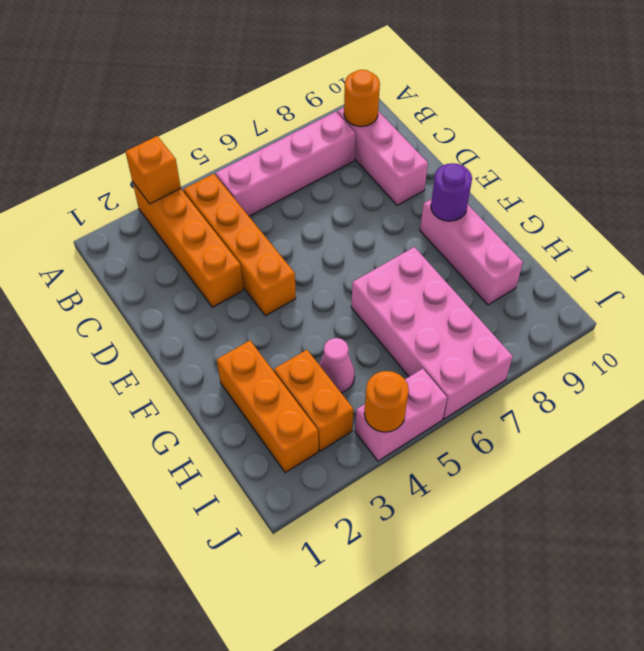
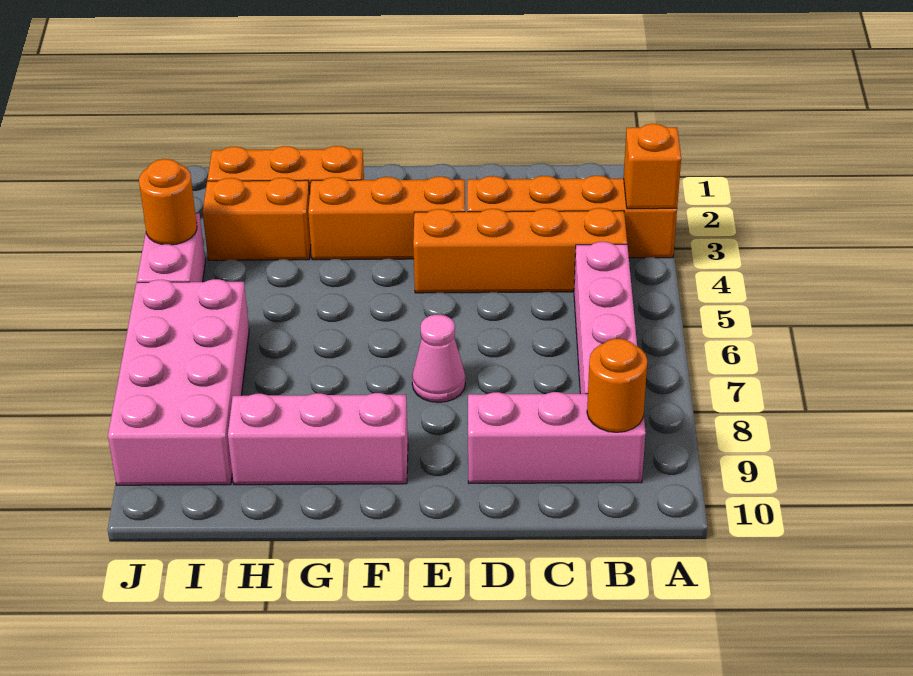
none -> orange 1x3 brick [308,177,465,260]
purple 1x1 round brick [431,163,472,221] -> none
pink 2x4 brick [351,247,513,419] -> pink 2x4 brick turned to [108,279,249,485]
pink 1x1 cone [319,338,355,393] -> pink 1x1 cone moved to [412,315,465,403]

